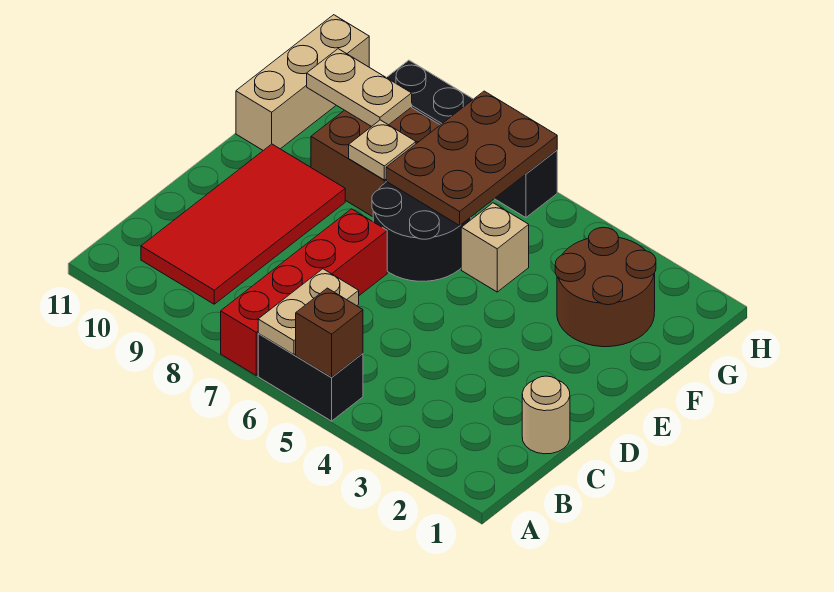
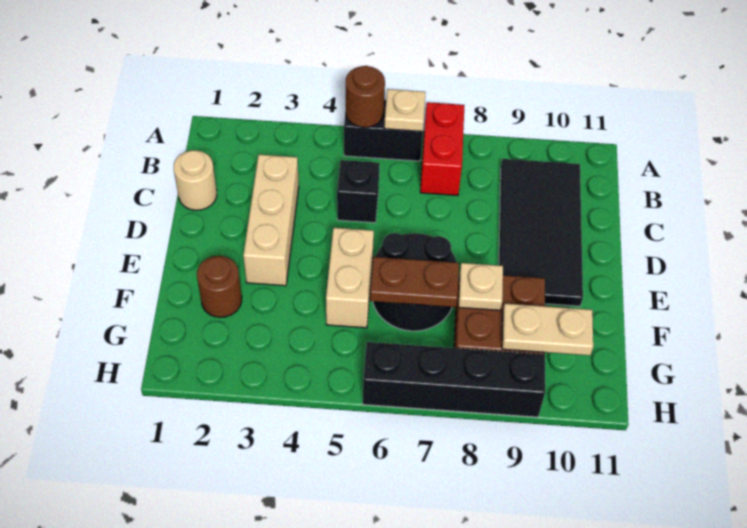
brown 1x1 brick [296,288,363,378] -> brown 1x1 round brick [346,66,385,127]
tan 1x2 plate [258,269,359,355] -> tan 1x1 plate [384,89,425,131]
red 1x4 brick [221,209,387,375] -> red 1x2 brick [420,102,464,195]
red 2x4 tile [141,144,345,304] -> black 2x4 tile [499,159,583,306]
none -> black 1x1 brick [337,160,380,223]
brown 2x2 round brick [555,227,656,347] -> brown 1x1 round brick [197,256,242,317]
tan 1x1 brick [461,203,529,292] -> tan 1x2 brick [326,228,374,328]
brown 2x3 plate [386,91,557,225] -> brown 1x2 plate [370,257,459,307]
tan 1x3 brick [236,15,369,150] -> tan 1x3 brick moved to [243,155,299,286]

